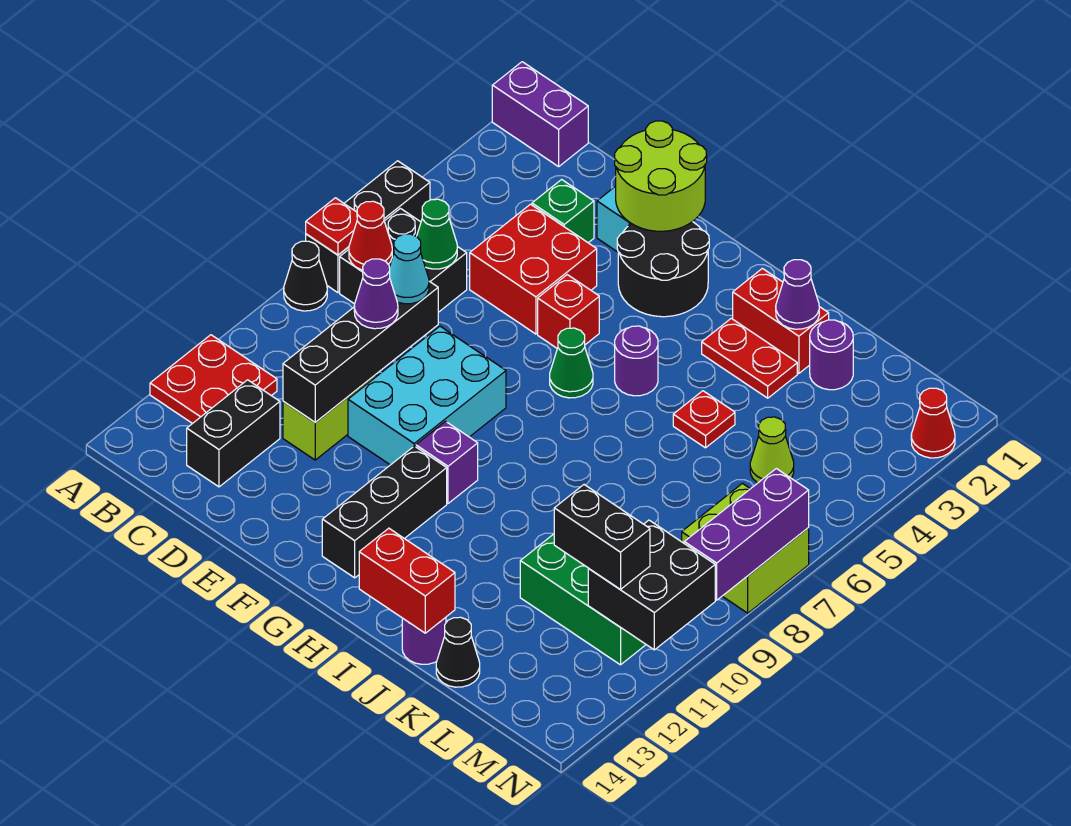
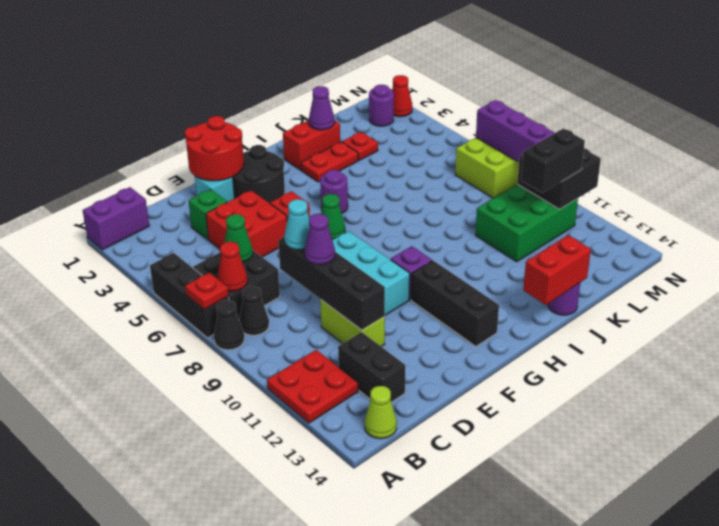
lime 2x2 round brick [615,121,707,231] -> red 2x2 round brick [185,116,244,181]
red 1x1 plate [673,391,735,448] -> red 1x1 plate moved to [342,132,378,161]
purple 1x1 round brick [810,320,853,390] -> purple 1x1 round brick moved to [369,85,394,126]
black 1x1 cone [436,617,480,687] -> black 1x1 cone moved to [239,286,269,335]
lime 1x1 cone [750,417,794,483] -> lime 1x1 cone moved to [365,386,397,439]

